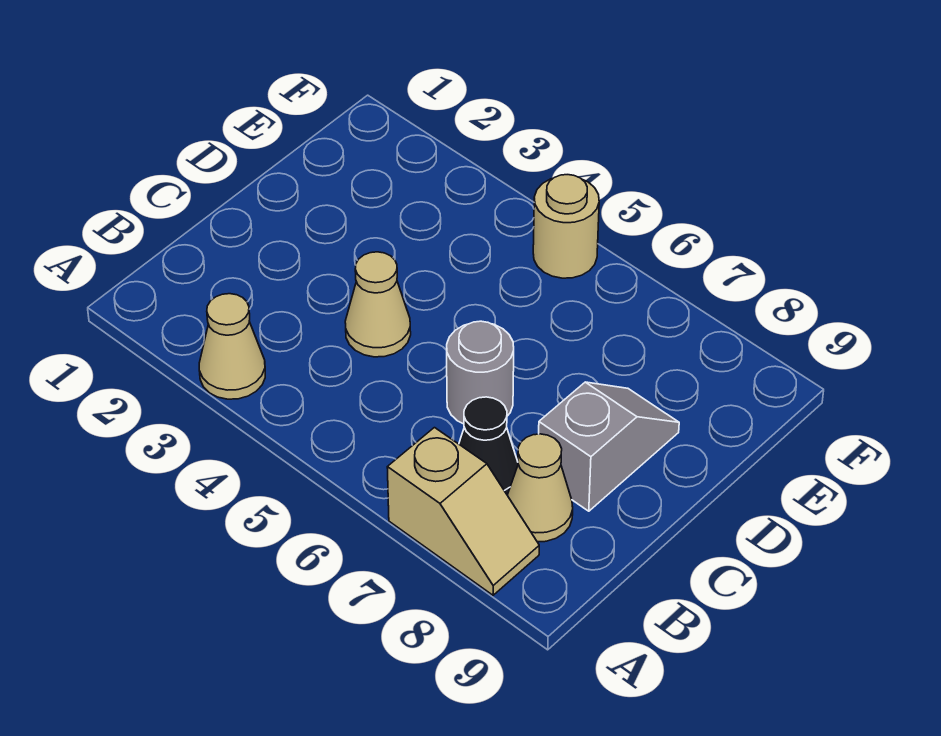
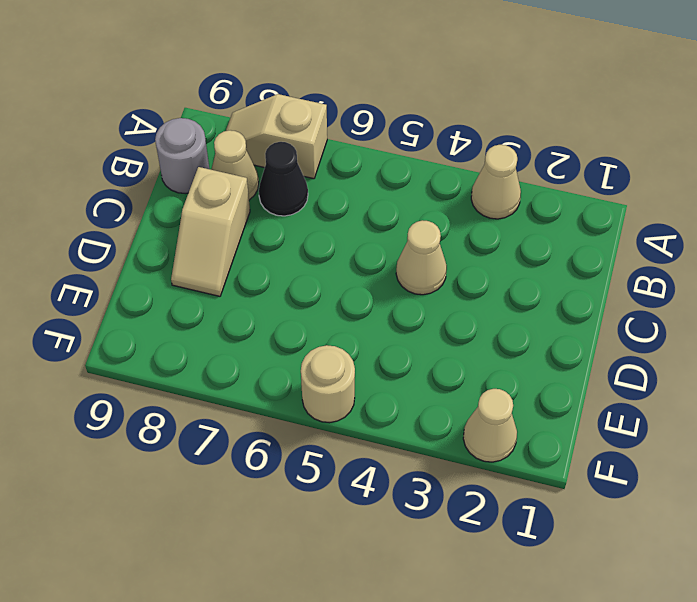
grey 1x1 round brick [447,321,514,424] -> grey 1x1 round brick moved to [155,118,209,194]
grey 1x2 slope [539,382,679,511] -> tan 1x2 slope [171,167,250,296]
none -> tan 1x1 cone [463,389,517,462]

